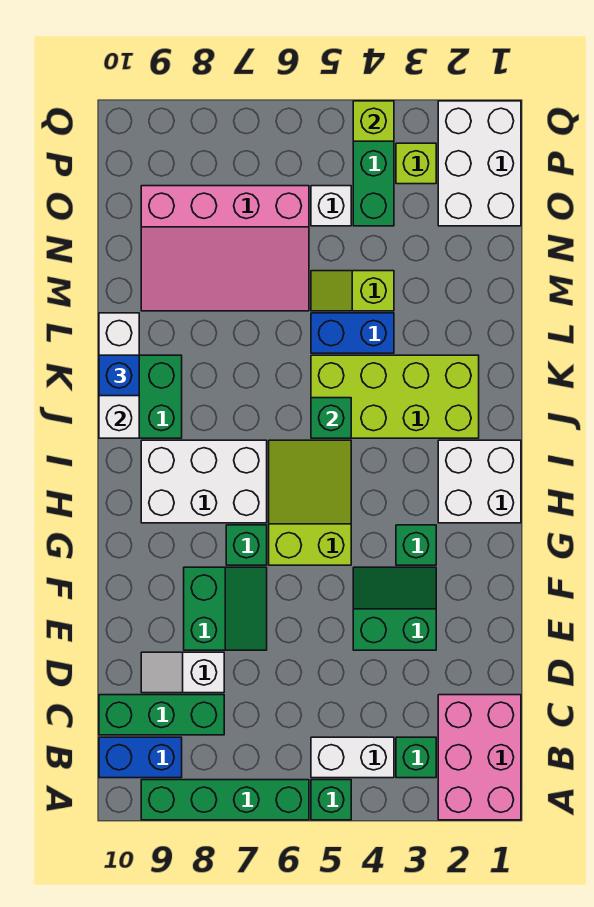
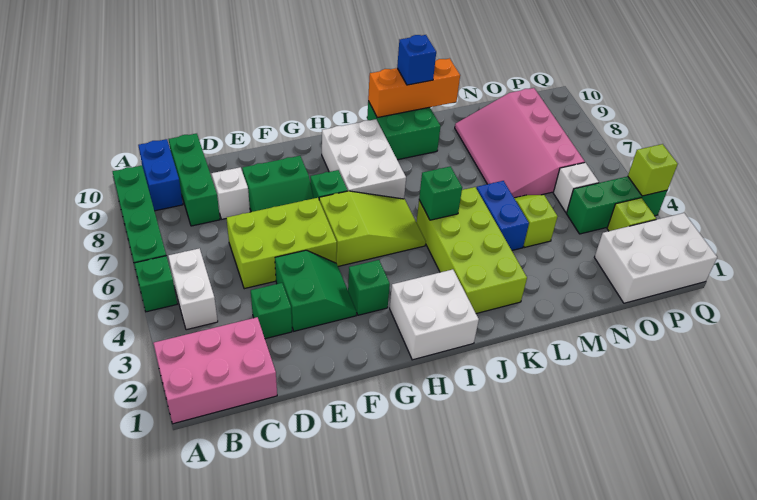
green 1x1 brick [396,737,436,778] -> green 1x1 brick moved to [251,283,292,339]
none -> lime 2x3 brick [226,198,337,289]
white 1x3 brick [99,313,139,438] -> orange 1x3 brick [368,58,460,118]

